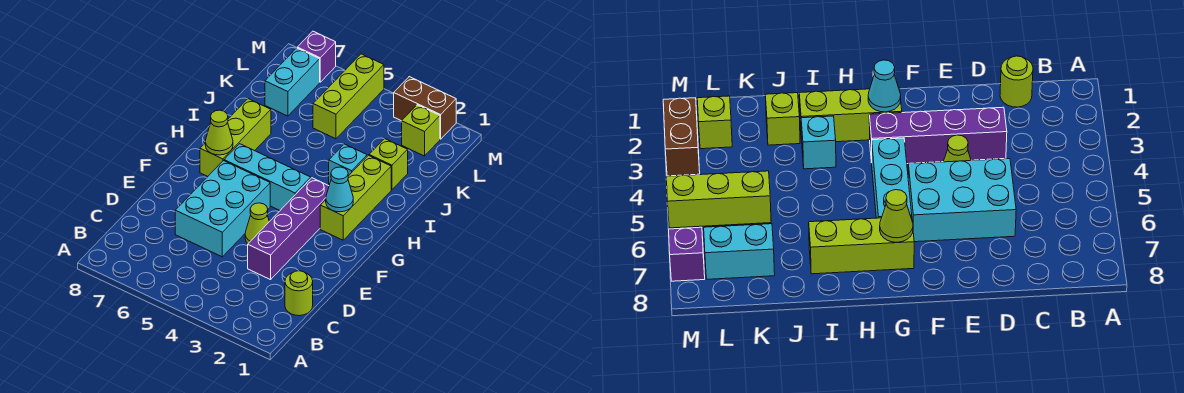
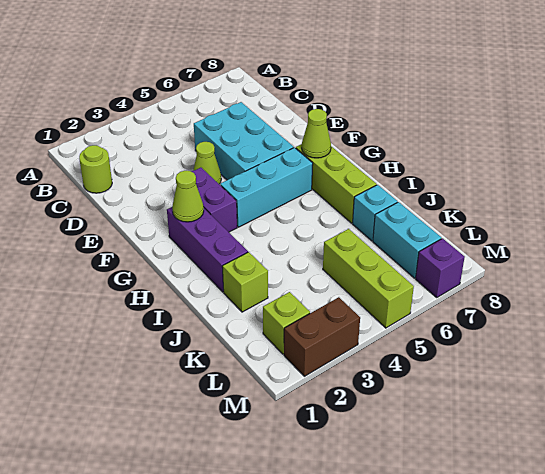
purple 1x4 brick [248,178,329,280] -> purple 1x2 brick [191,168,237,232]
lime 1x3 brick [320,155,391,240] -> purple 1x3 brick [167,207,248,292]
cyan 1x1 cone [326,167,353,212] -> lime 1x1 cone [172,171,204,222]
cyan 1x1 brick [329,144,367,185] -> cyan 1x1 brick moved to [353,185,398,241]

